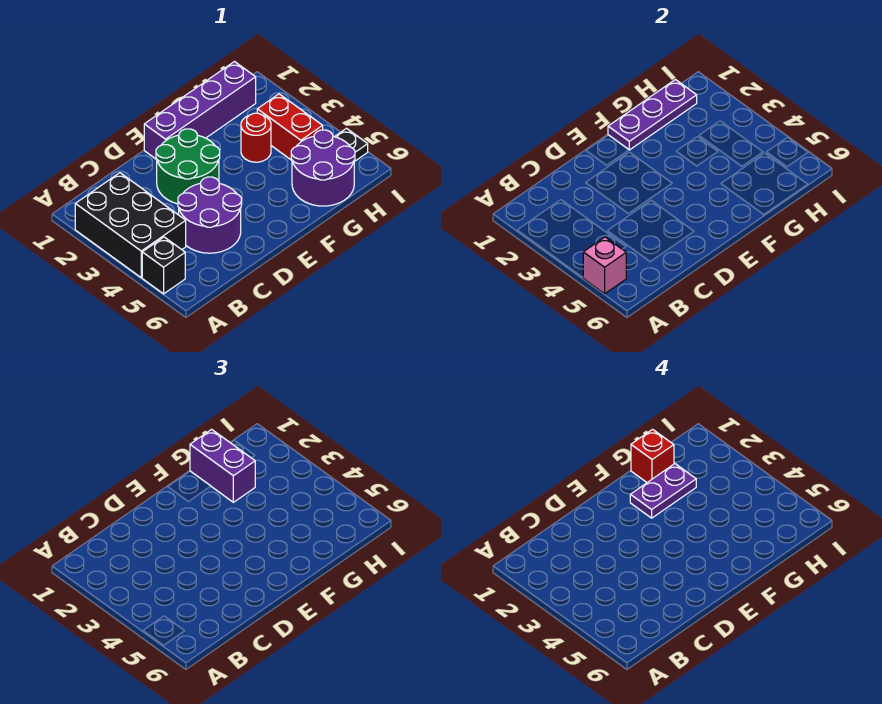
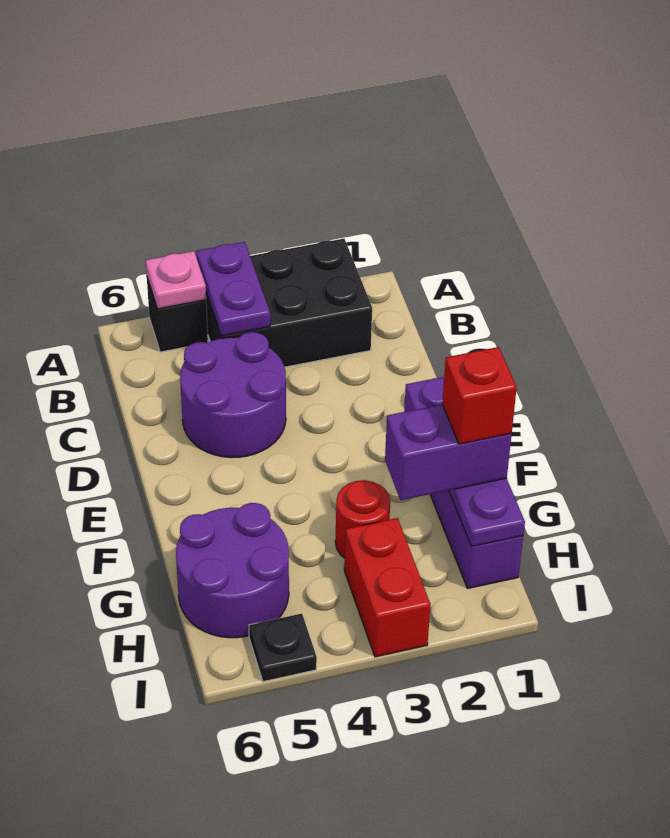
pink 1x1 brick [583,237,626,294] -> pink 1x1 plate [146,251,206,309]
green 2x2 round brick [156,129,220,204] -> none
purple 1x2 plate [630,464,696,518] -> purple 1x2 plate moved to [197,242,270,336]
red 1x2 brick [257,94,323,160] -> red 1x2 brick turned to [344,518,430,657]

